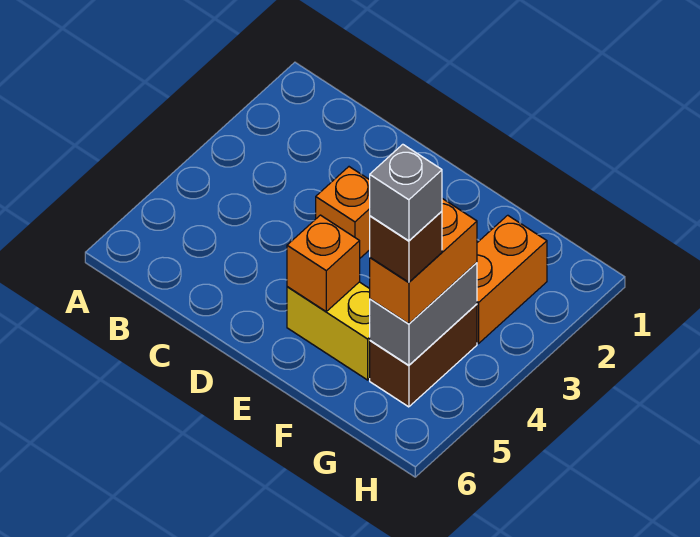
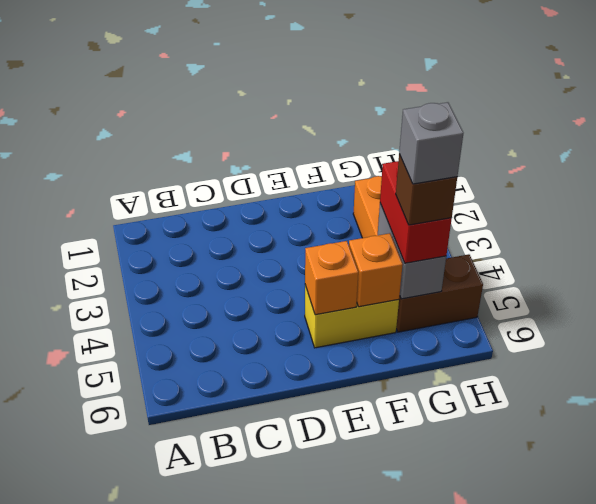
orange 1x1 brick [316,167,370,258] -> orange 1x1 brick moved to [349,233,403,307]
brown 1x2 brick [370,304,477,407] -> brown 1x2 brick turned to [396,254,483,332]
orange 1x2 brick [370,199,477,324] -> red 1x2 brick [380,161,452,263]

